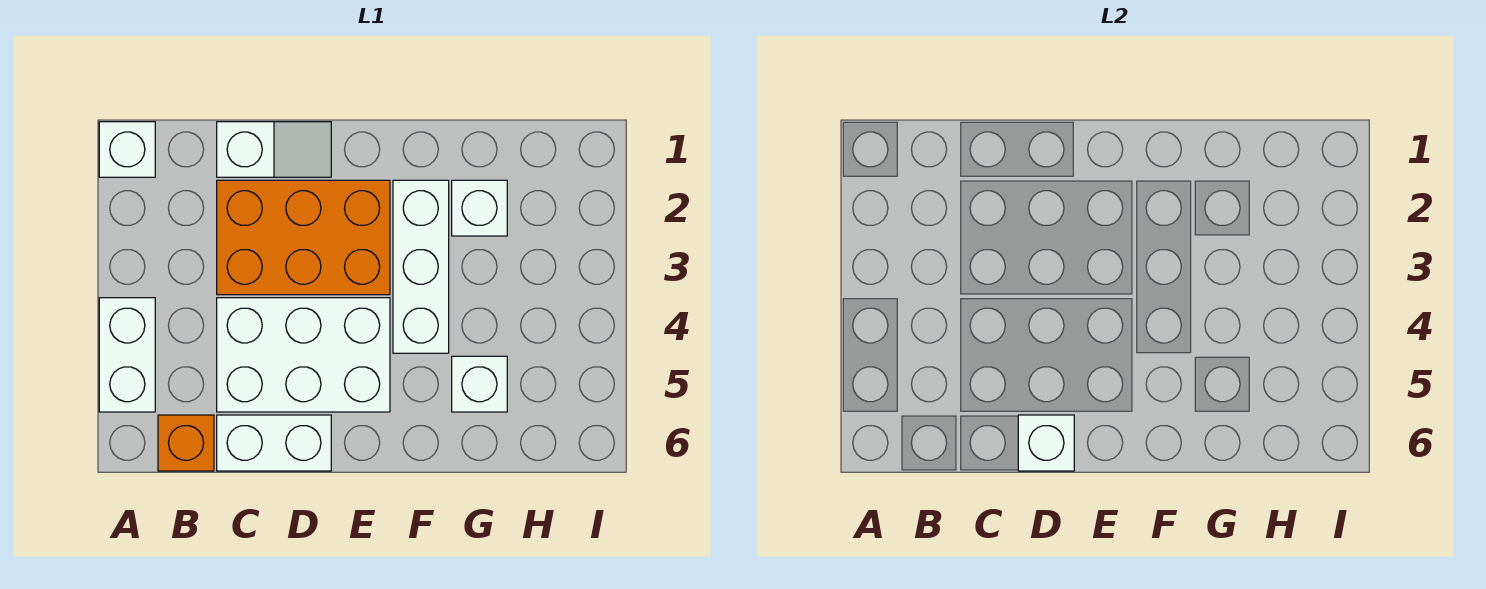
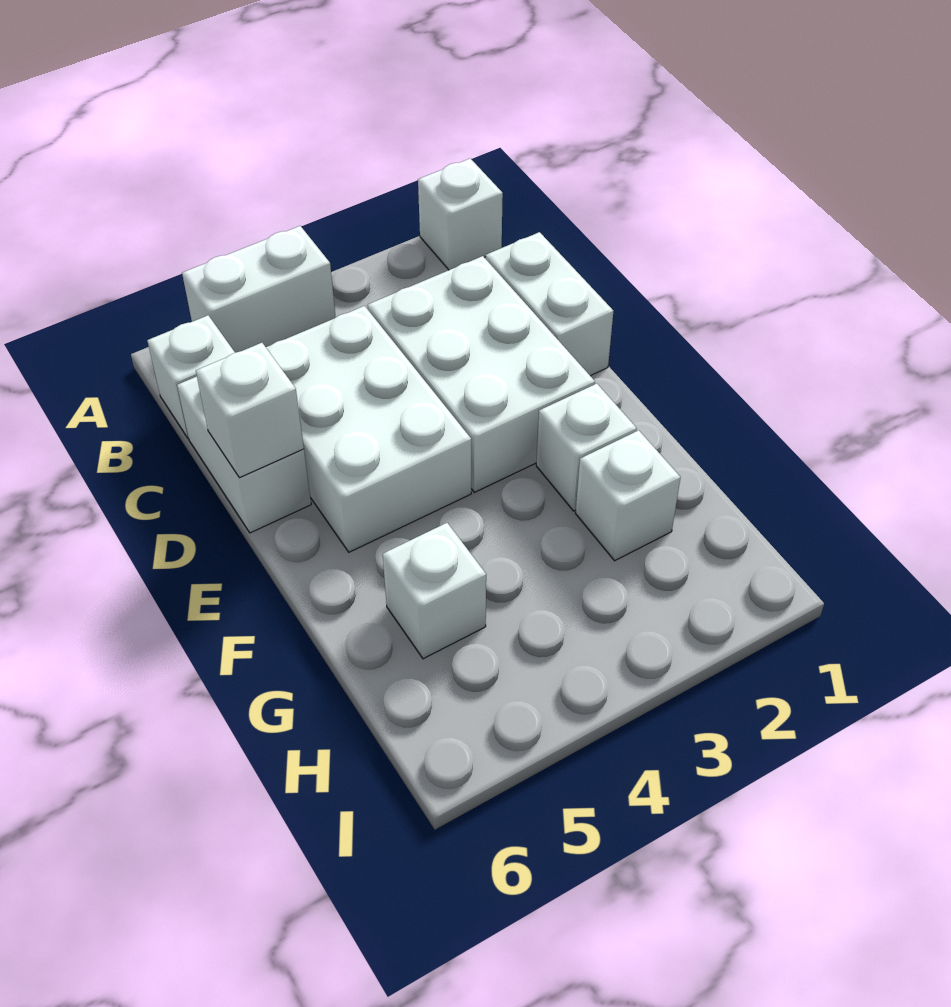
orange 1x1 brick [158,415,214,471] -> white 1x1 brick [147,315,235,438]
white 1x2 slope [217,122,331,177] -> white 1x2 brick [486,232,613,376]
orange 2x3 brick [217,180,390,295] -> white 2x3 brick [368,256,595,492]
white 1x3 brick [393,180,449,353] -> white 1x1 brick [536,384,637,511]

